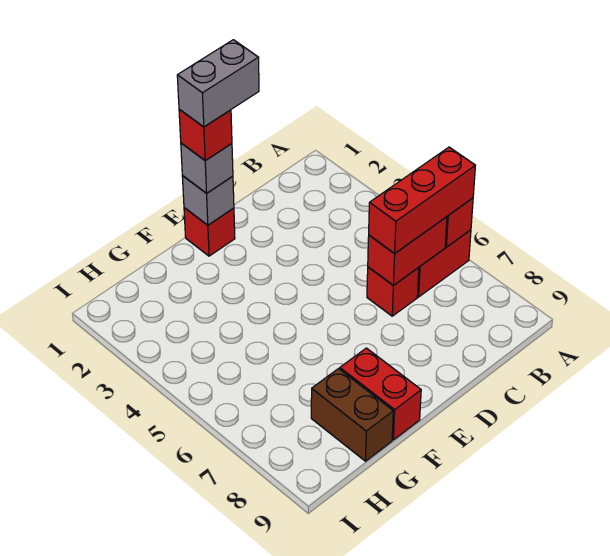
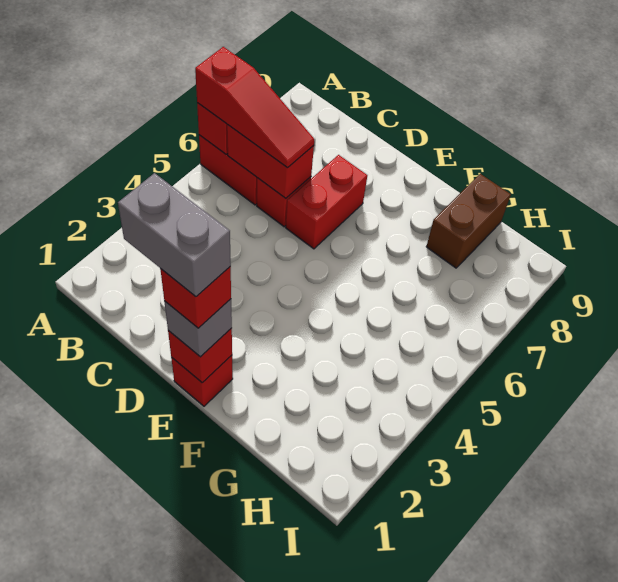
red 1x3 brick [369,147,475,254] -> red 1x3 slope [195,47,315,168]
grey 1x1 brick [182,176,234,225] -> red 1x1 brick [168,328,232,383]
red 1x2 brick [340,348,421,440] -> red 1x2 brick moved to [286,155,367,249]

